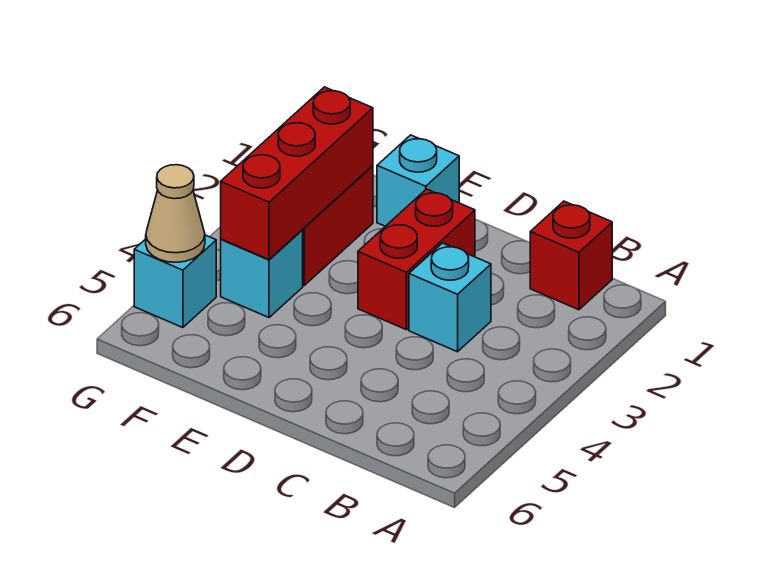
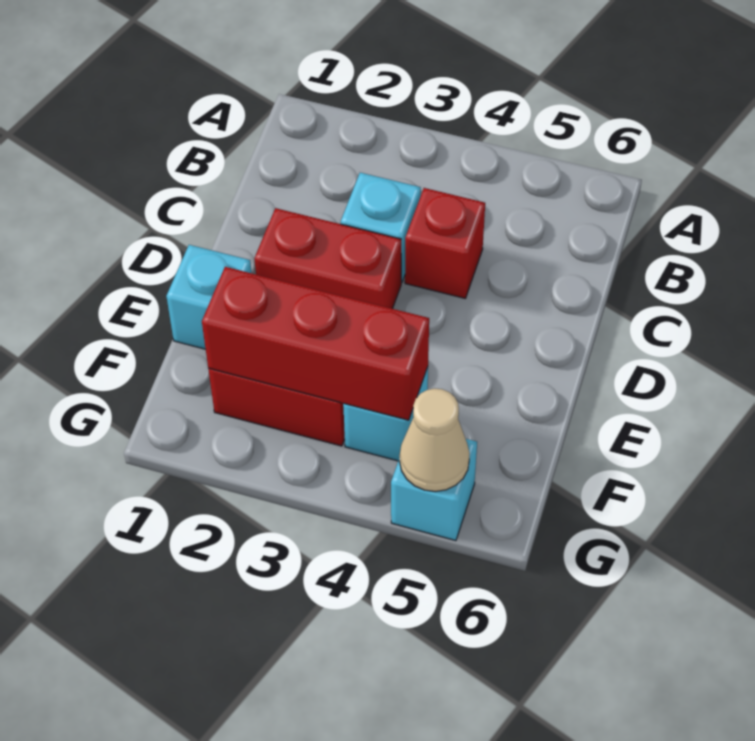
red 1x1 brick [530,201,612,310] -> red 1x1 brick moved to [405,188,485,298]

